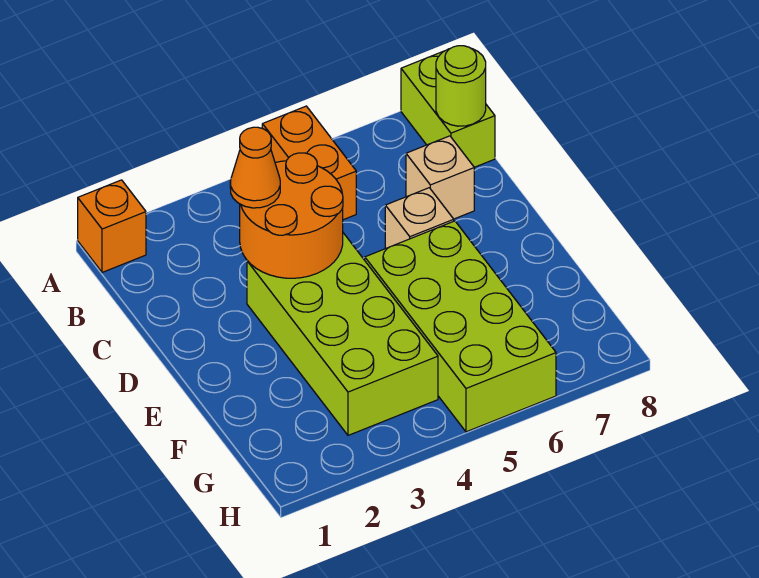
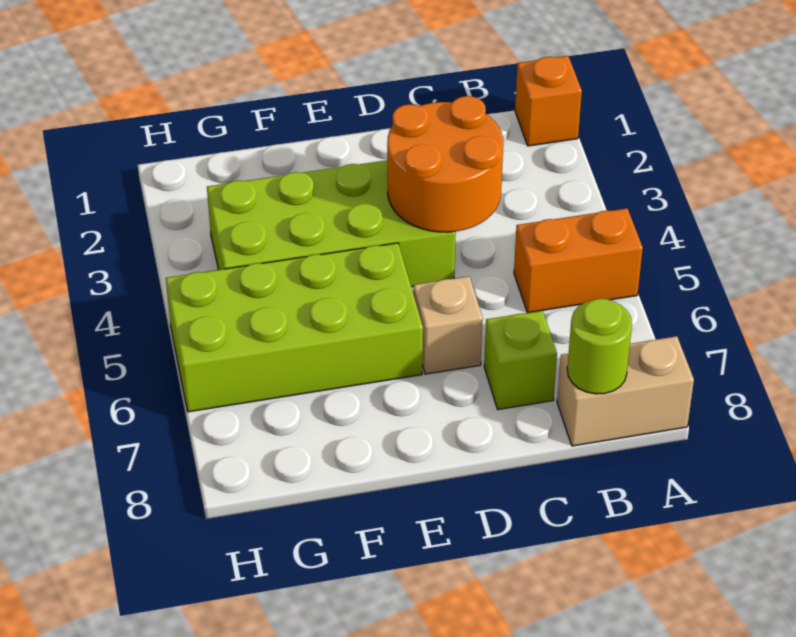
lime 1x2 brick [401,51,495,167] -> tan 1x2 brick [557,336,694,446]
orange 1x1 cone [230,127,280,208] -> none
tan 1x1 brick [406,136,474,219] -> lime 1x1 brick [484,310,557,410]

